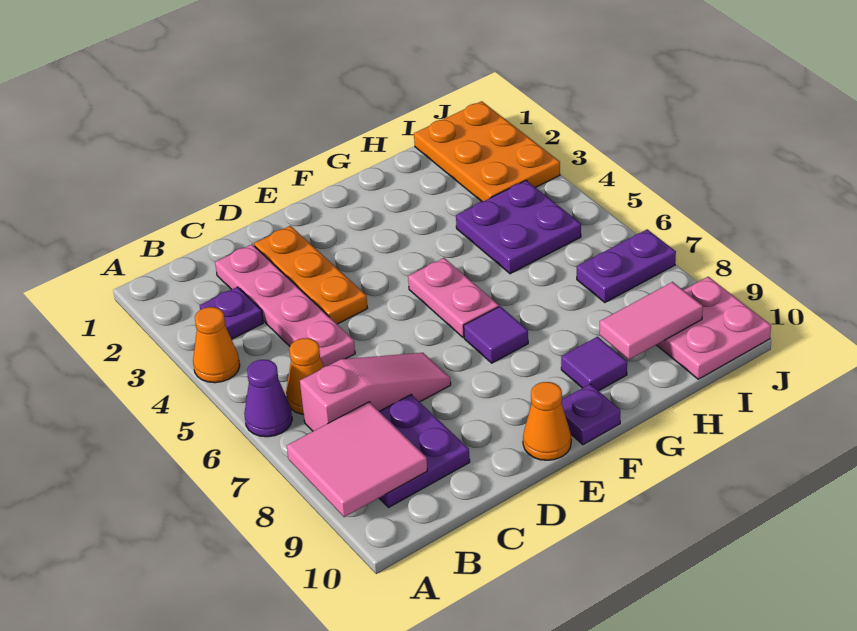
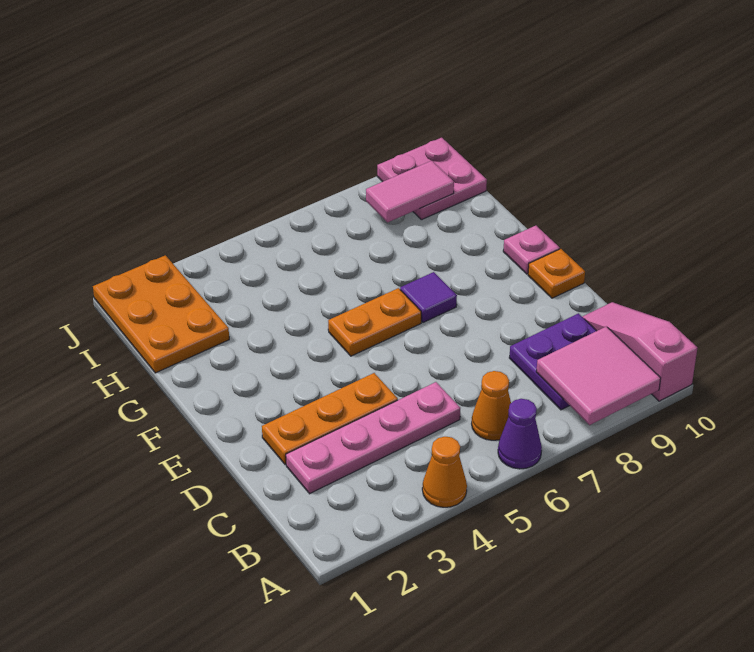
purple 1x1 plate [200,287,263,339] -> none
pink 1x3 slope [300,353,451,431] -> pink 1x3 slope moved to [582,302,697,401]
orange 1x1 cone [523,382,571,460] -> orange 1x1 plate [528,249,585,298]
pink 1x2 plate [408,258,499,337] -> orange 1x2 plate [328,288,421,356]
purple 1x1 plate [562,384,620,445] -> pink 1x1 plate [503,226,560,274]
purple 1x1 tile [561,337,627,391] -> none
purple 2x2 plate [456,180,581,274] -> none
pink 1x2 tile [599,282,703,360] -> pink 1x2 tile turned to [366,161,454,222]
orange 2x3 plate [414,101,560,202] -> orange 2x3 plate turned to [93,255,229,373]
purple 1x2 plate [577,229,676,303] -> none

